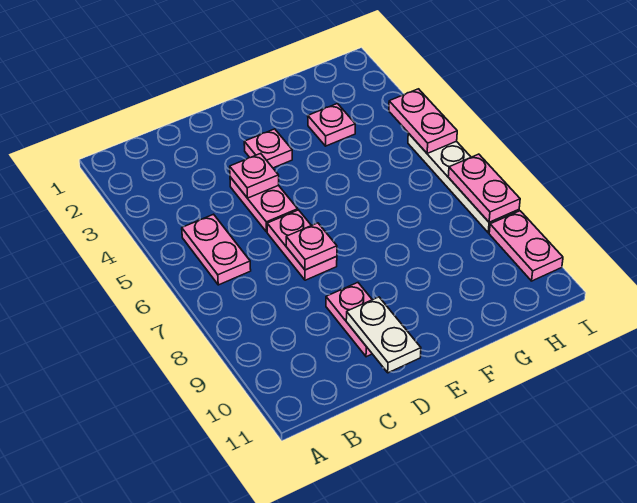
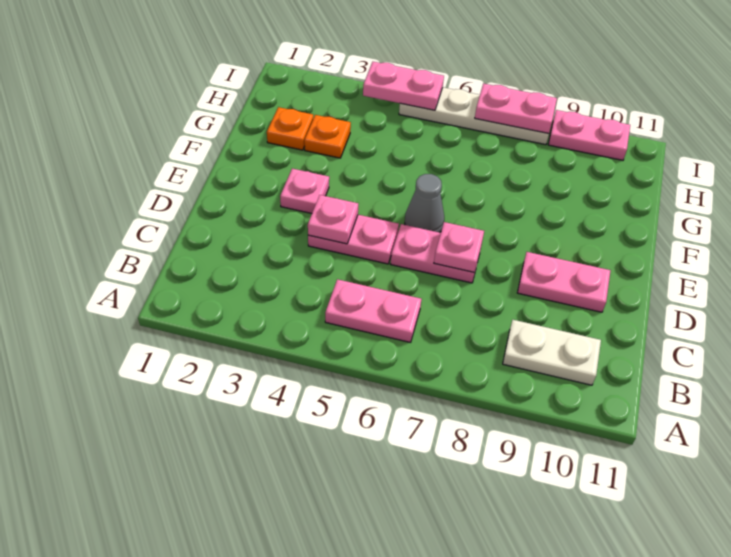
white 1x2 plate [346,297,421,373] -> white 1x2 plate moved to [503,320,601,385]
none -> grey 1x1 cone [405,174,444,233]
none -> orange 1x1 plate [267,107,313,150]
pink 1x1 plate [308,104,355,146] -> orange 1x1 plate [304,115,351,158]

